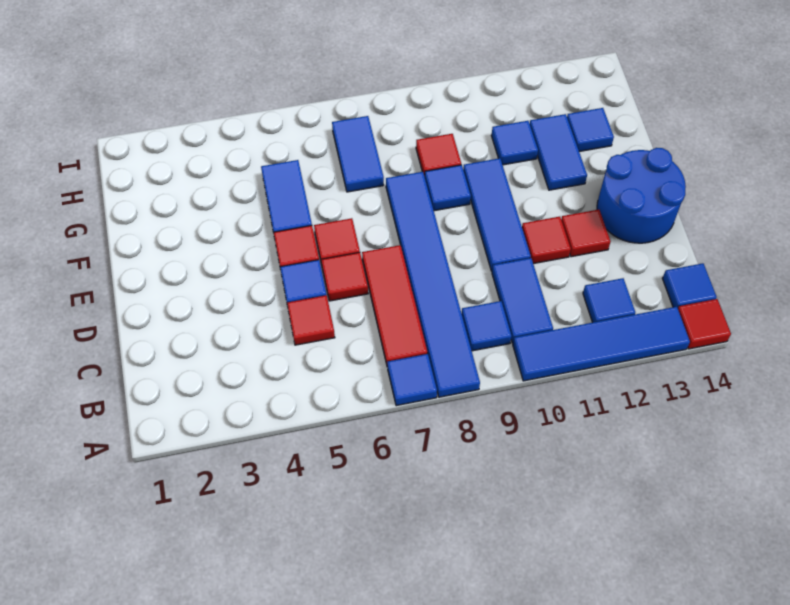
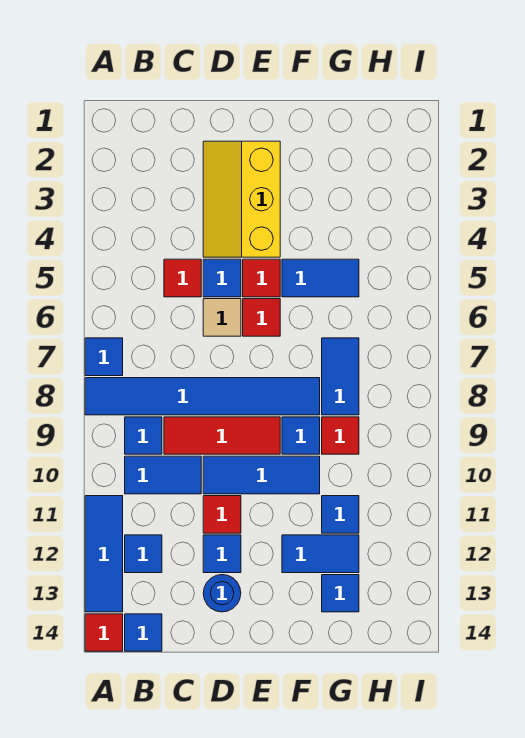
blue 1x4 tile [513,307,690,381] -> blue 1x3 tile [85,496,123,612]
red 1x3 tile [362,245,427,364] -> red 1x3 tile moved to [164,417,280,454]
none -> yellow 2x3 slope [203,141,280,257]
red 1x1 tile [321,253,368,301] -> tan 1x1 tile [203,299,241,336]
red 1x1 tile [561,210,611,257] -> blue 1x1 tile [203,535,241,573]
blue 2x2 round brick [597,148,686,243] -> blue 1x1 round brick [203,575,241,612]
blue 1x2 tile [332,116,384,192] -> blue 1x2 tile turned to [322,338,359,415]

